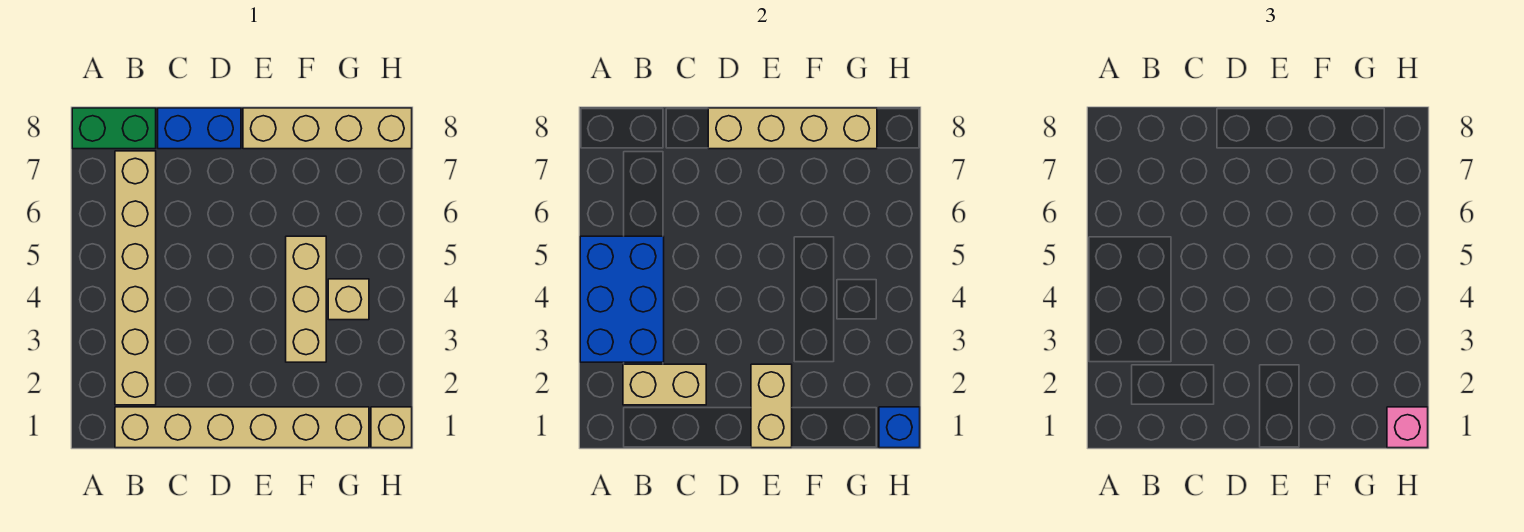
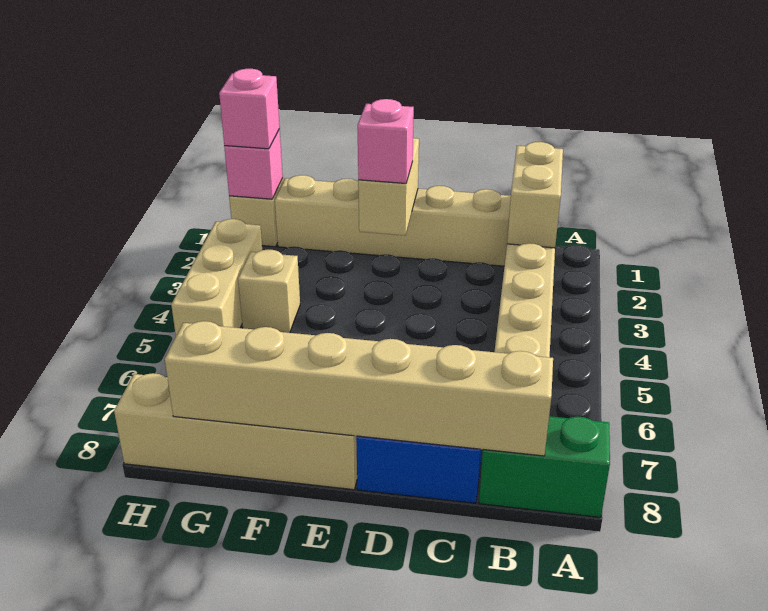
blue 2x3 brick [580,236,664,362] -> none
tan 1x2 brick [623,364,706,405] -> tan 1x2 brick turned to [507,142,563,248]
tan 1x4 brick [708,108,877,149] -> tan 1x6 brick [165,321,553,456]
none -> pink 1x1 brick [358,99,414,183]
tan 1x3 brick [286,236,326,362] -> tan 1x3 brick moved to [171,219,262,336]
blue 1x1 brick [879,407,920,448] -> pink 1x1 brick [224,129,283,199]

